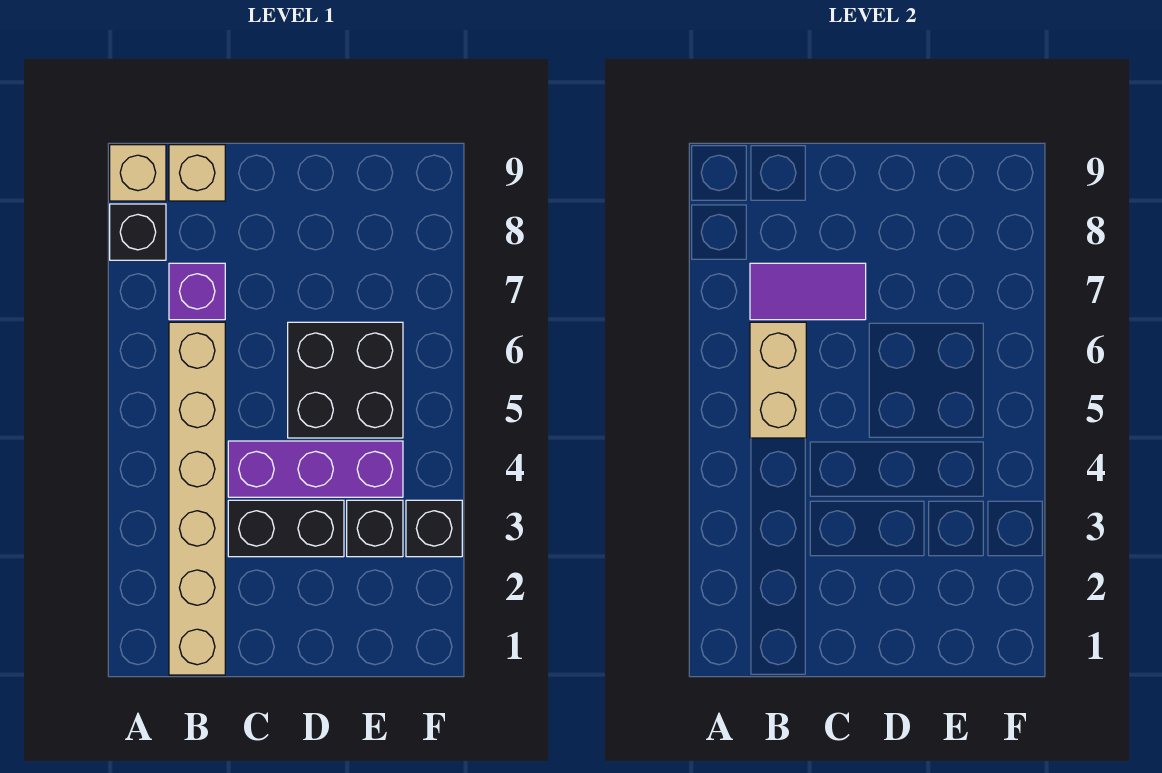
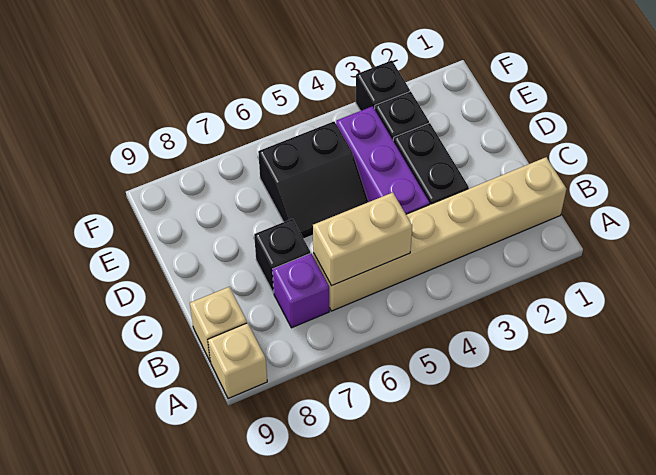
black 1x1 brick [110,204,166,260] -> black 1x1 brick moved to [254,219,310,293]
purple 1x2 tile [750,263,866,320] -> none
black 2x2 brick [288,322,403,438] -> black 2x2 slope [258,121,368,239]

